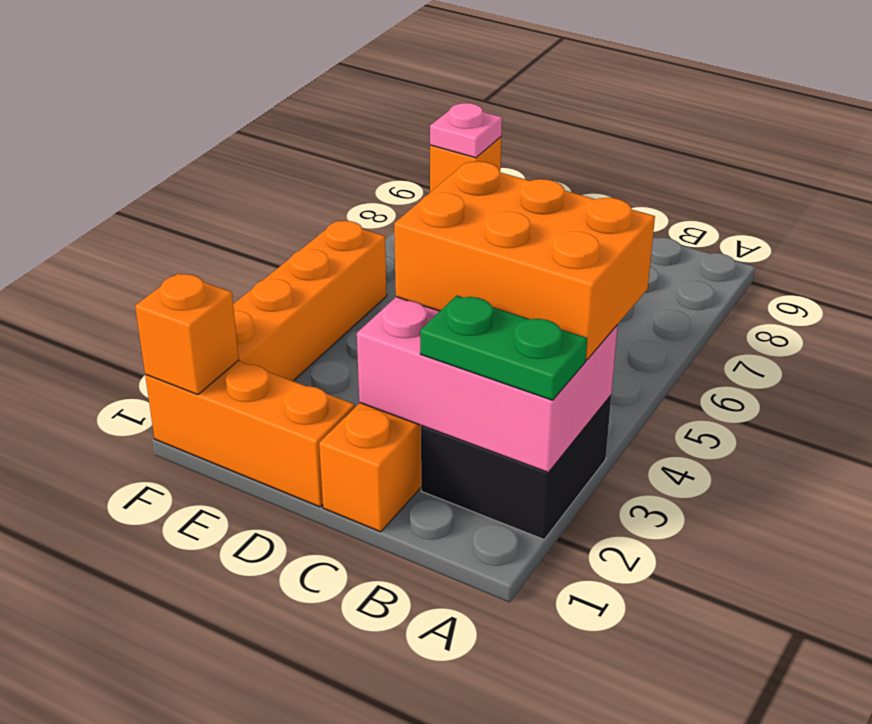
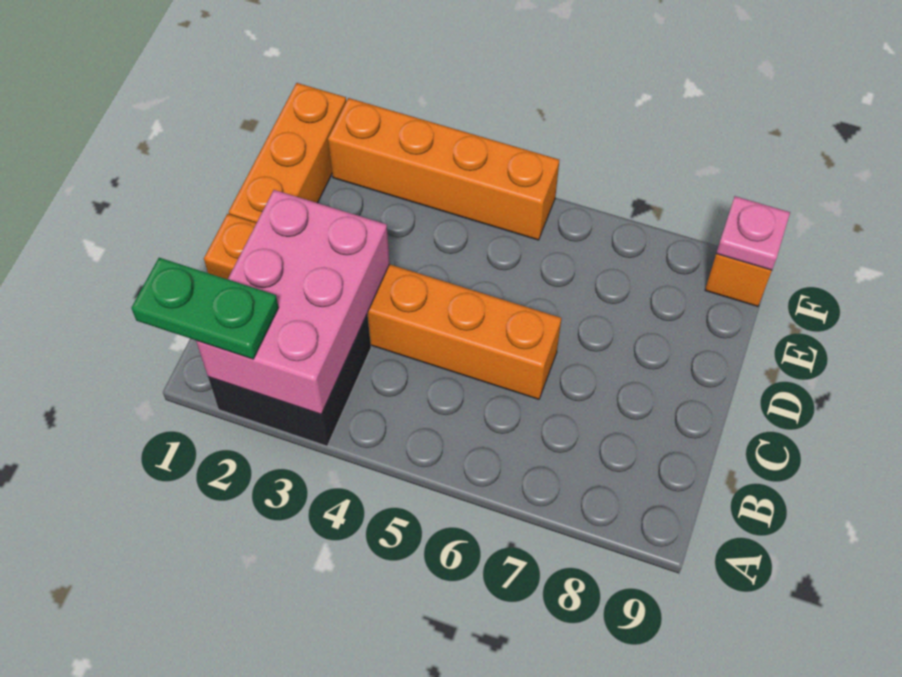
green 1x2 plate [420,295,587,400] -> green 1x2 plate turned to [131,258,279,359]
orange 2x3 brick [394,161,655,360] -> none
orange 1x1 brick [135,273,239,395] -> none

